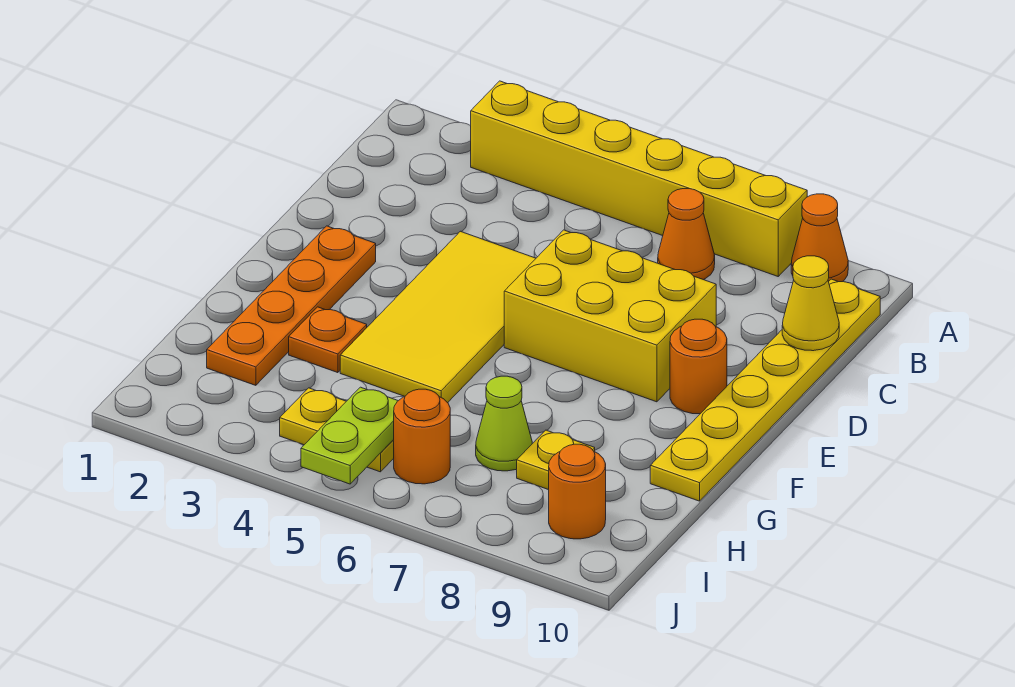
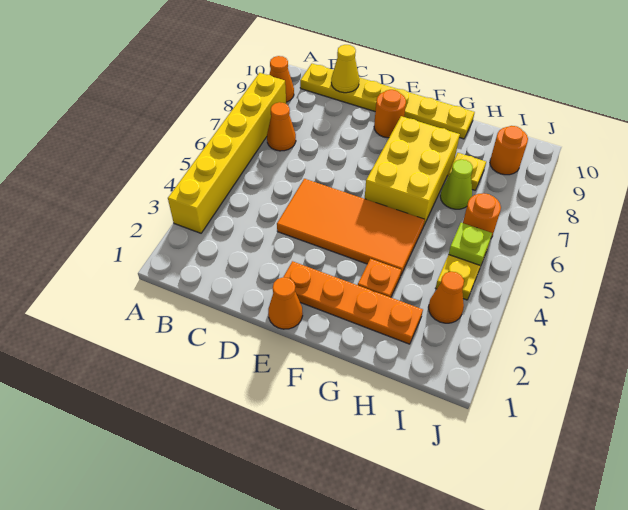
yellow 2x4 tile [340,231,536,403] -> orange 2x4 tile [277,179,425,275]
yellow 2x3 brick [504,230,716,402] -> yellow 2x3 brick moved to [365,116,460,225]
none -> orange 1x1 cone [268,277,303,329]
none -> orange 1x1 cone [428,272,464,323]
lime 1x2 plate [301,387,398,484] -> lime 1x1 plate [449,223,492,265]

